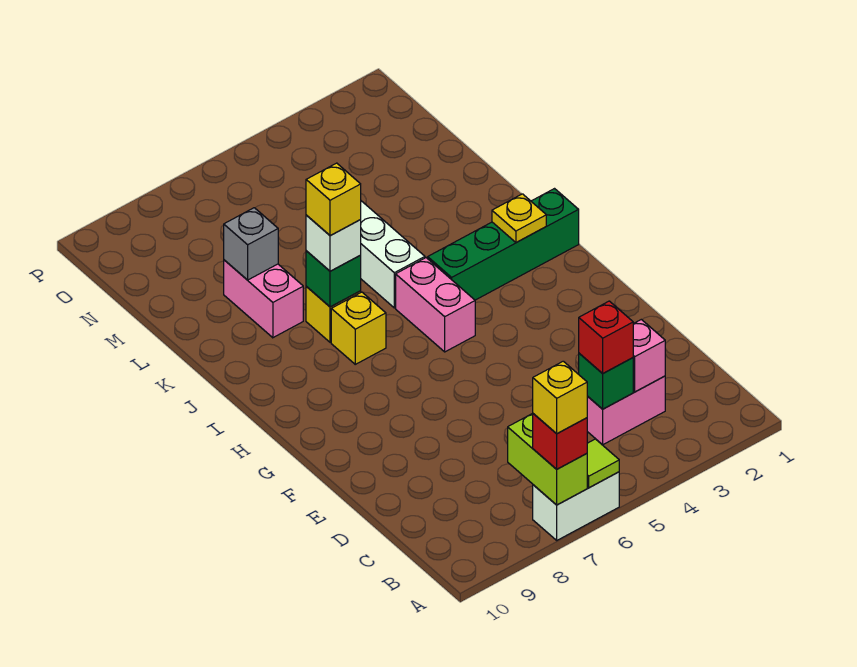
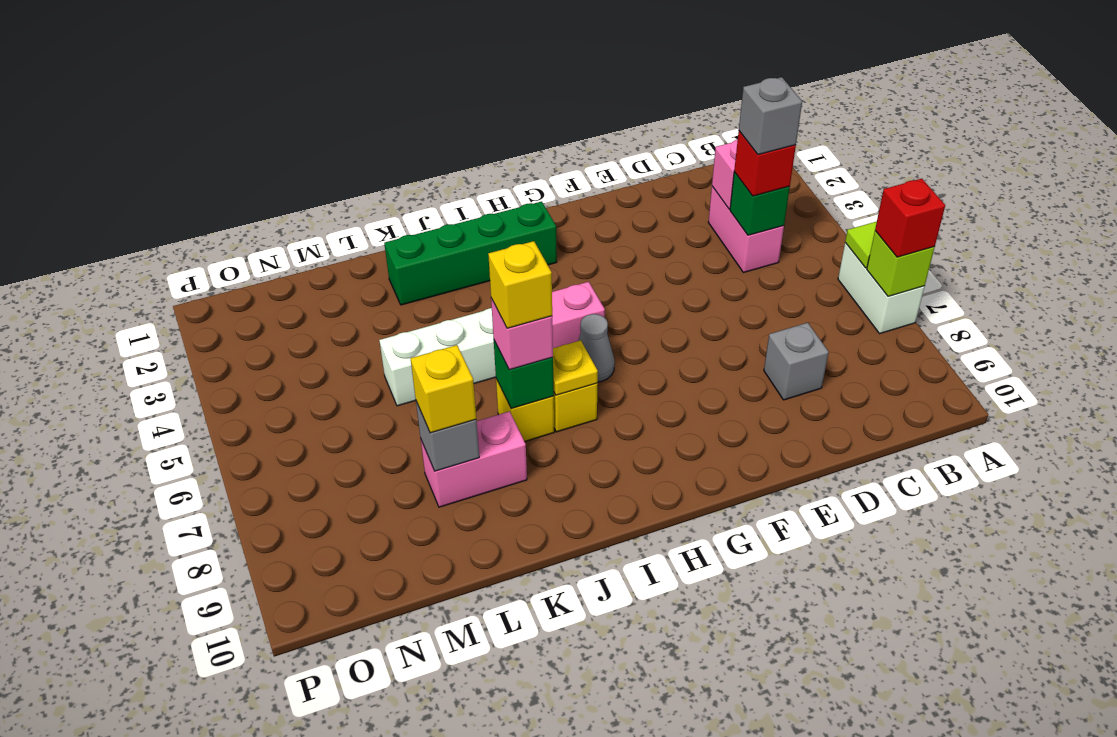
lime 1x2 brick [508,413,587,505] -> lime 1x1 brick [867,231,935,297]
yellow 1x1 brick [533,361,587,434] -> yellow 1x1 brick moved to [410,345,476,433]
none -> grey 1x1 brick [739,77,802,155]
none -> grey 1x1 brick [764,323,829,400]
none -> grey 1x1 cone [578,314,615,382]
green 1x4 brick [427,189,579,300] -> green 1x4 brick turned to [384,201,557,305]
yellow 1x1 plate [492,194,546,243] -> yellow 1x1 plate moved to [553,340,598,395]
white 1x1 brick [306,215,361,271] -> pink 1x1 brick [491,298,553,370]

